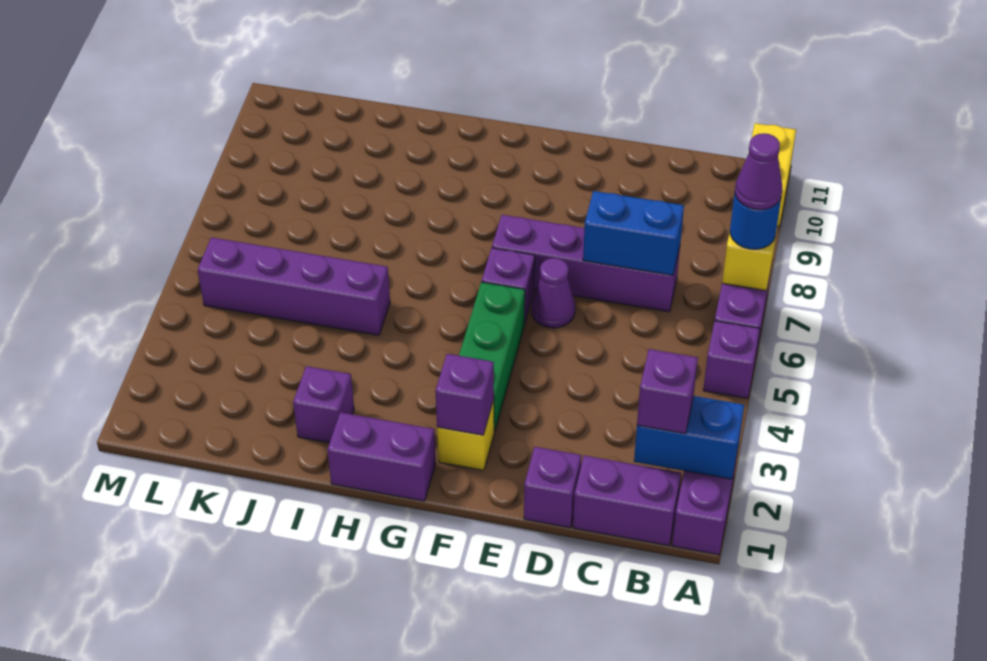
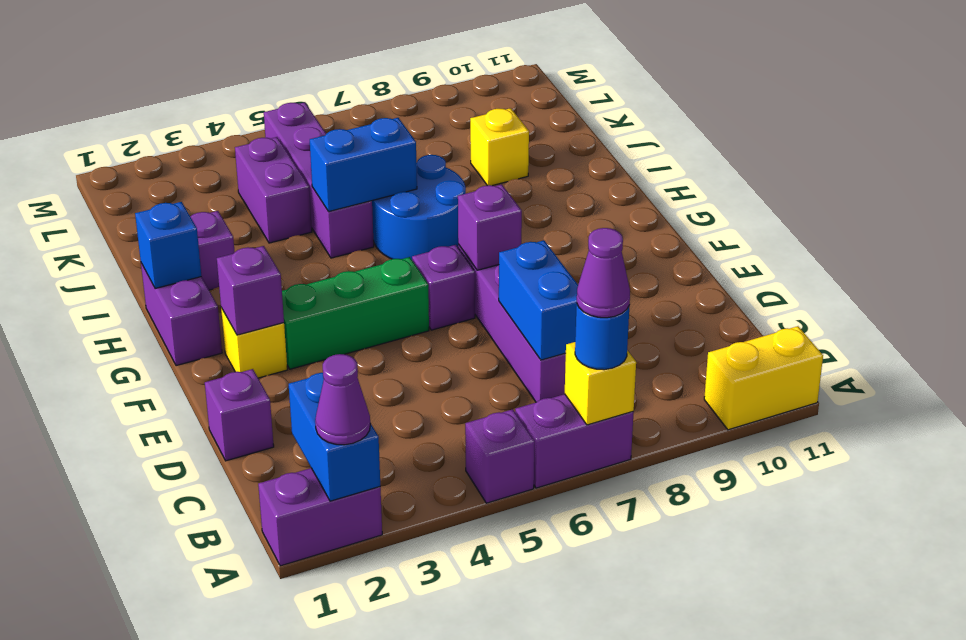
purple 1x2 brick [573,456,681,546] -> purple 1x2 brick moved to [235,137,312,243]
purple 1x1 brick [637,349,698,434] -> purple 1x1 brick moved to [458,184,522,270]
purple 1x1 cone [531,258,575,328] -> purple 1x1 cone moved to [315,354,370,445]
none -> blue 1x1 brick [135,202,202,289]
none -> blue 2x2 round brick [372,155,466,259]
none -> blue 1x2 brick [310,118,417,212]
none -> yellow 1x1 brick [470,108,529,186]

